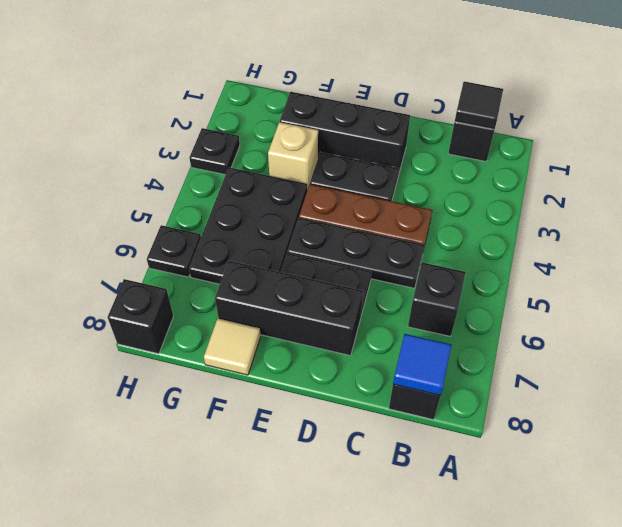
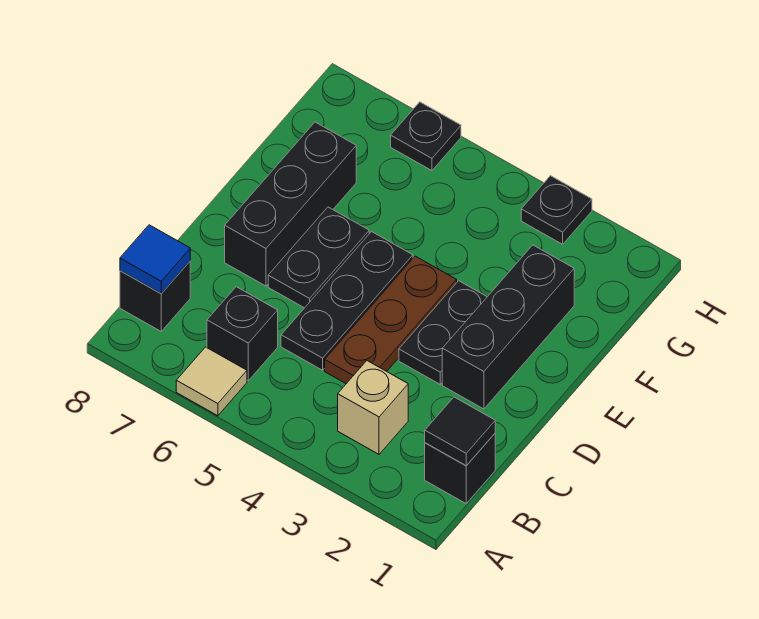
tan 1x1 brick [268,122,318,190] -> tan 1x1 brick moved to [338,361,408,454]
black 2x3 plate [189,167,307,284] -> none
tan 1x1 tile [204,319,261,375] -> tan 1x1 tile moved to [176,347,247,416]
black 1x1 brick [108,279,173,354] -> none

